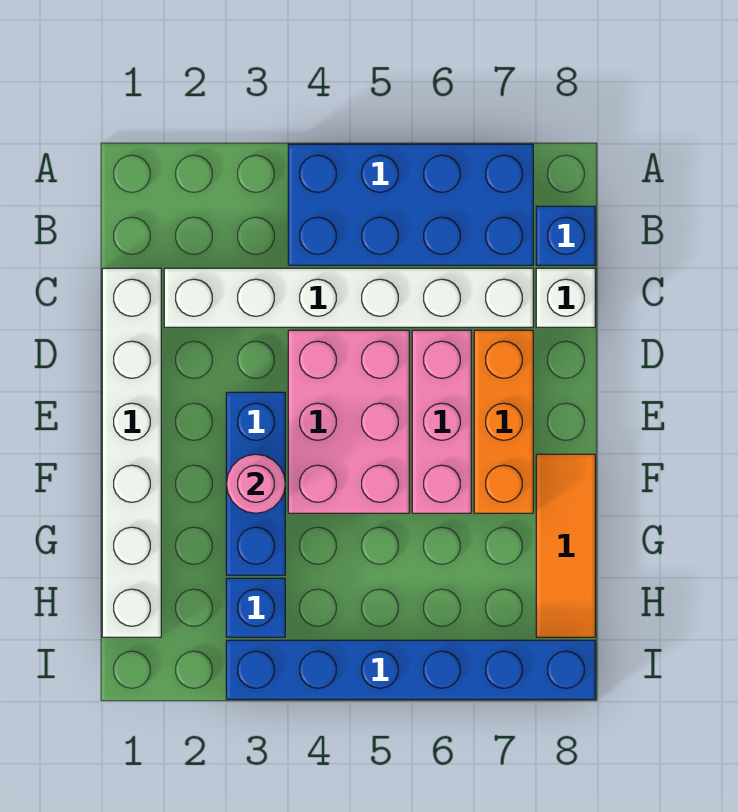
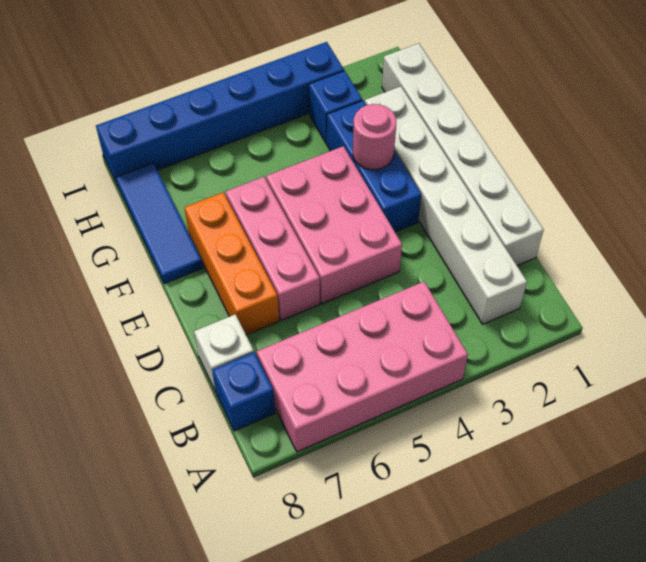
blue 2x4 brick [288,144,533,265] -> pink 2x4 brick [257,282,468,452]
white 1x6 brick [164,268,533,327] -> white 1x6 brick turned to [365,86,527,324]
orange 1x3 tile [536,454,595,637] -> blue 1x3 tile [116,163,203,284]

